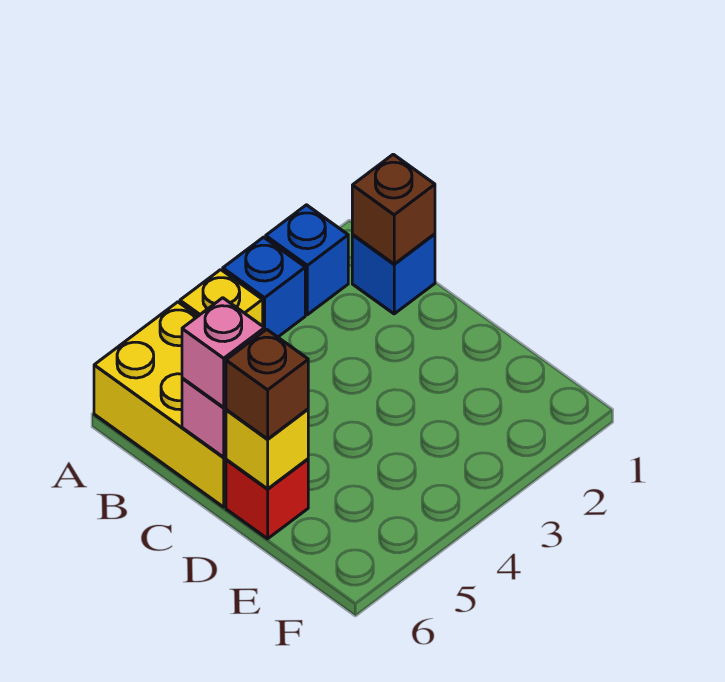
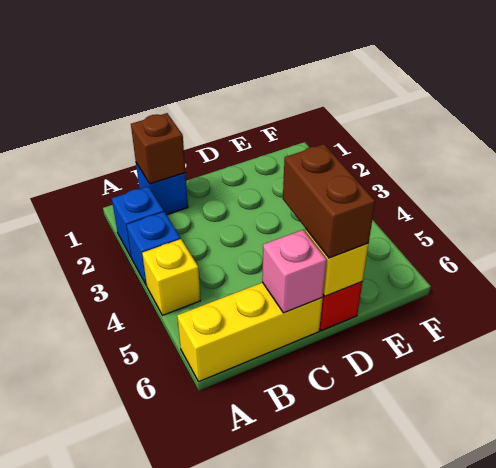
yellow 2x3 brick [94,302,226,507] -> yellow 1x3 brick [177,282,323,382]
pink 1x1 brick [182,298,265,407] -> none
brown 1x1 brick [226,329,308,439] -> brown 1x2 brick [283,144,375,258]

